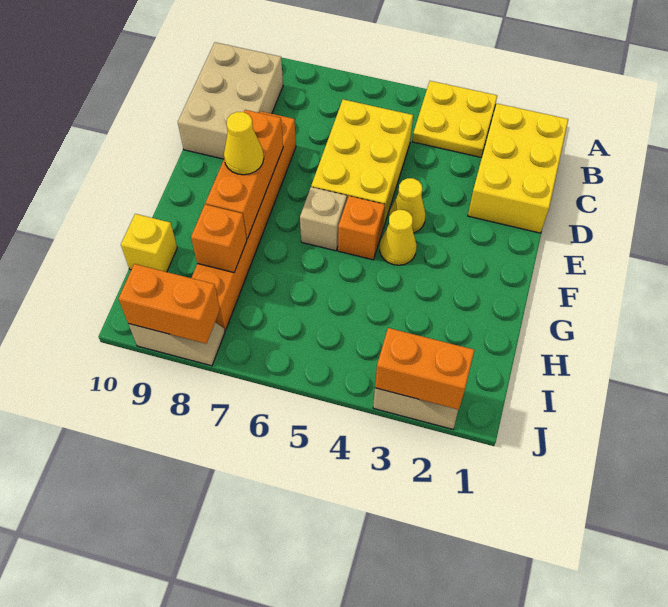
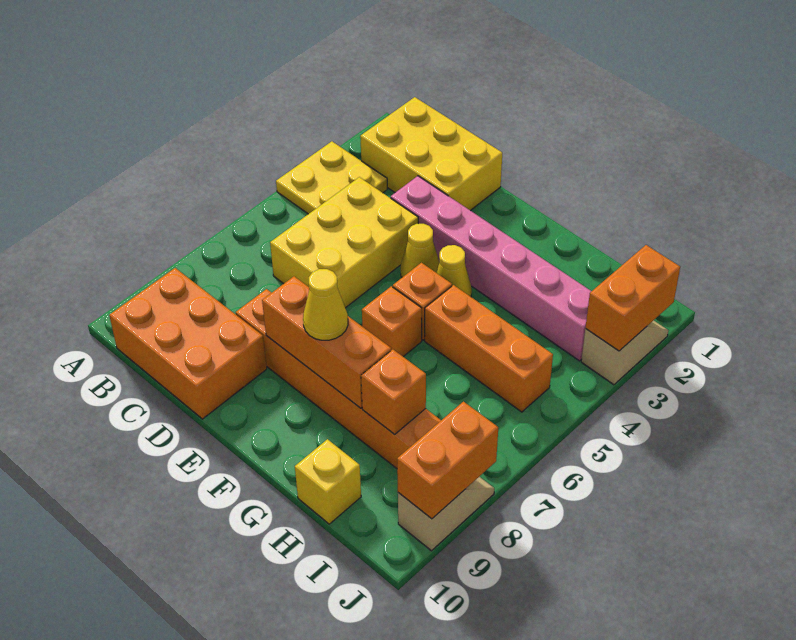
tan 2x3 brick [178,42,283,159] -> orange 2x3 brick [109,268,267,419]
yellow 2x3 brick [311,100,413,228] -> yellow 2x3 brick turned to [270,177,418,308]
none -> pink 1x6 brick [391,176,591,361]
tan 1x1 brick [300,187,347,251] -> orange 1x1 brick [362,286,422,357]
none -> orange 1x3 brick [425,285,553,412]

